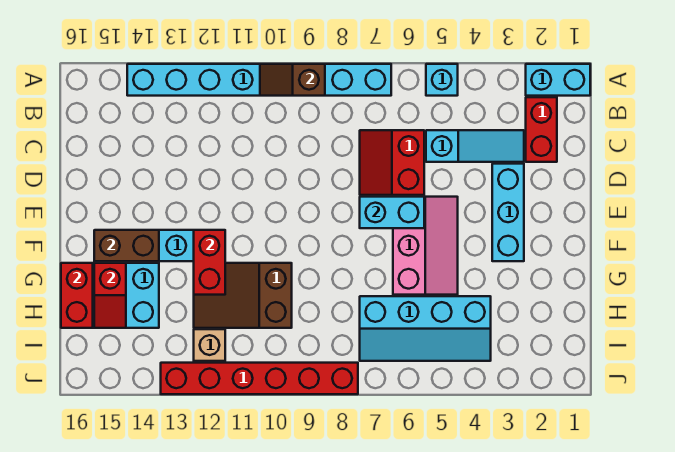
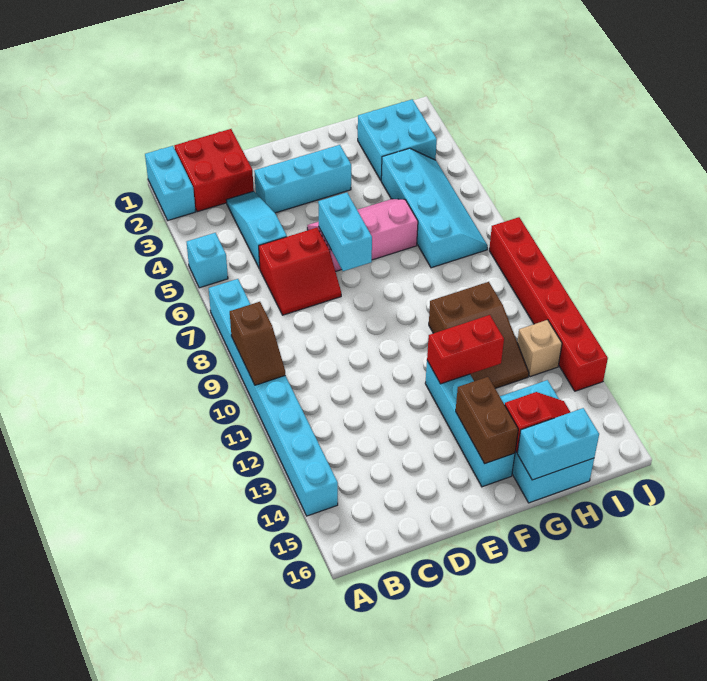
red 1x2 brick [526,97,557,162] -> red 2x2 brick [174,129,254,212]
red 1x2 brick [61,263,93,328] -> cyan 1x2 brick [517,408,599,480]
none -> cyan 2x2 brick [358,99,437,180]

